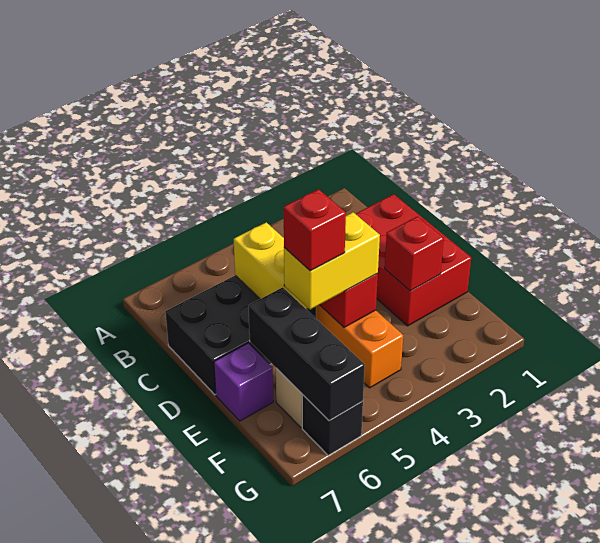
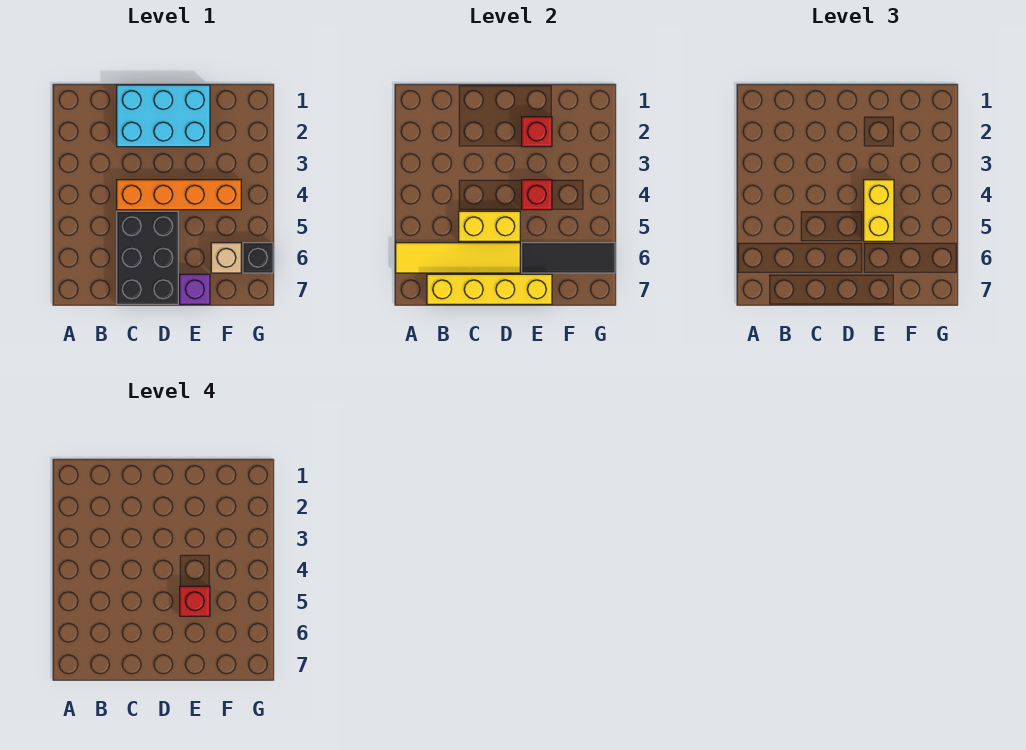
none -> yellow 1x4 tile [396,243,520,273]
none -> yellow 1x4 brick [427,274,552,304]
red 2x3 brick [356,194,471,326] -> cyan 2x3 brick [117,85,210,147]
black 1x3 brick [249,287,365,421] -> black 1x3 tile [522,243,615,273]

